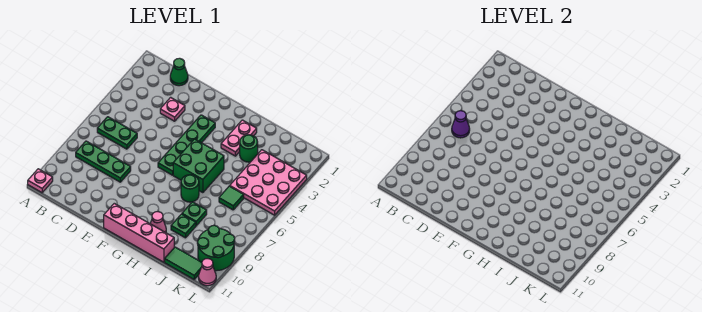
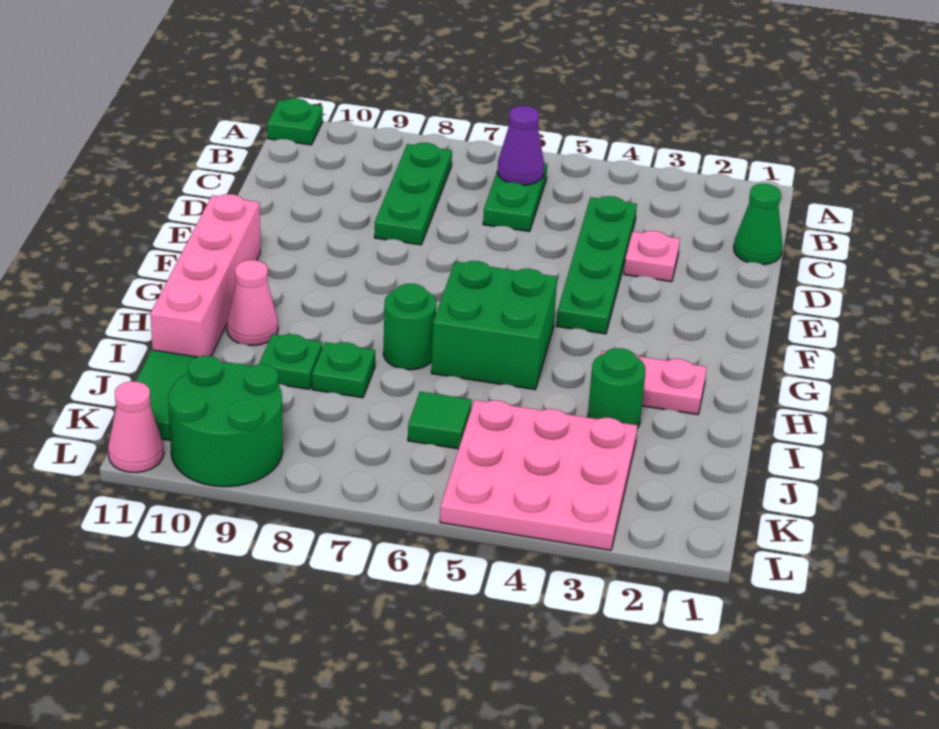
pink 1x1 plate [28,169,53,193] -> green 1x1 plate [267,98,323,145]
green 1x4 plate [158,115,215,175] -> green 1x4 plate turned to [556,196,637,334]

